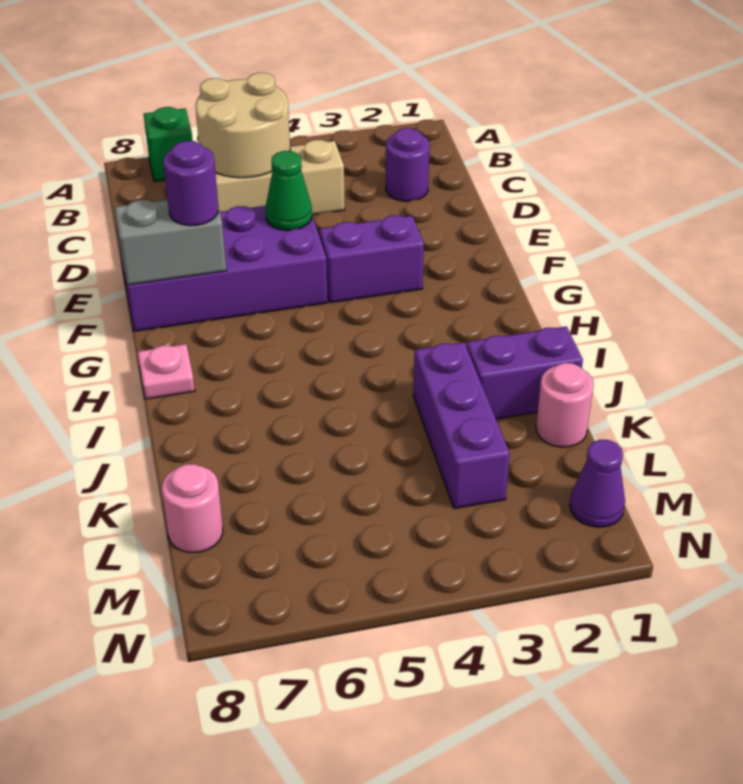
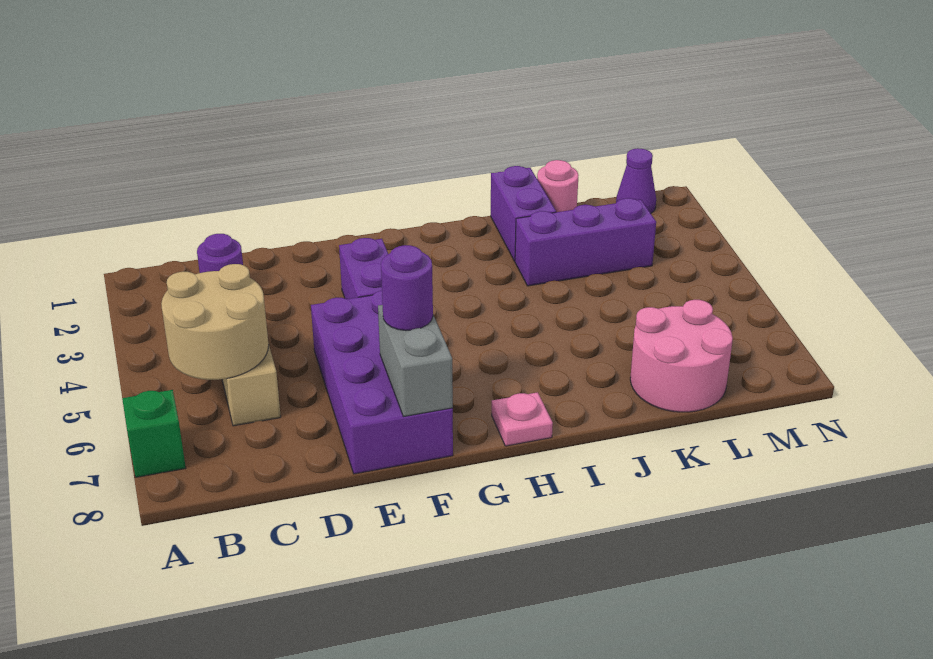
green 1x1 cone [266,151,312,230] -> none
pink 1x1 round brick [162,464,223,553] -> pink 2x2 round brick [630,300,733,412]

